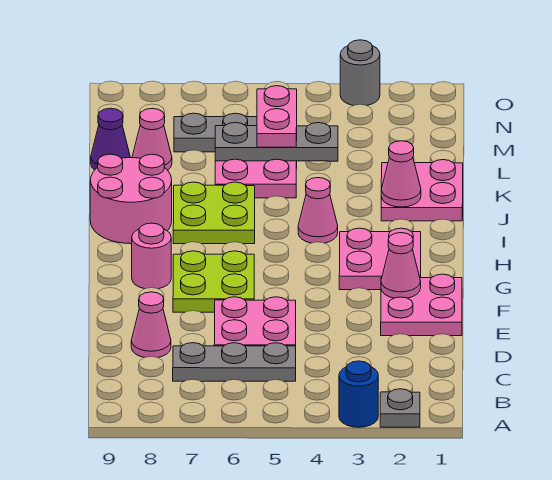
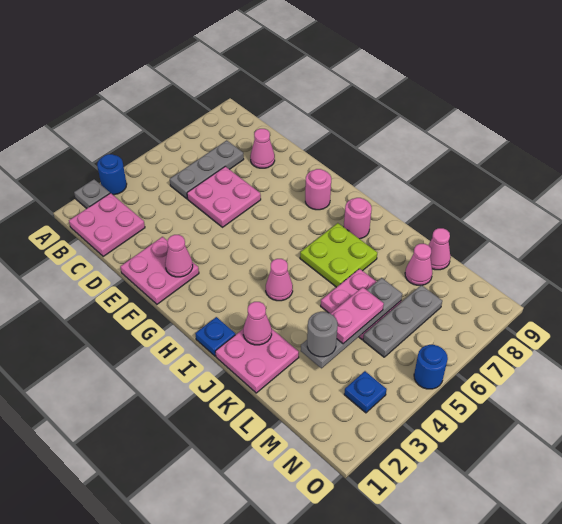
lime 2x2 plate [173,251,254,312] -> none
pink 2x2 plate [339,228,421,290] -> pink 2x2 plate moved to [69,193,145,256]
none -> blue 1x1 plate [195,317,236,356]
pink 2x2 round brick [90,154,172,244] -> pink 1x1 round brick [344,198,372,239]
grey 1x3 plate [215,122,338,161] -> grey 1x4 plate [301,278,402,368]
pink 1x2 plate [257,86,297,147] -> pink 1x2 plate turned to [331,287,384,344]
purple 1x1 cone [91,108,130,170] -> pink 1x1 cone [429,228,451,270]
none -> blue 1x1 plate [344,371,387,413]
grey 1x1 round brick [340,40,380,106] -> grey 1x1 round brick moved to [307,312,338,357]
none -> blue 1x1 round brick [414,345,448,389]

